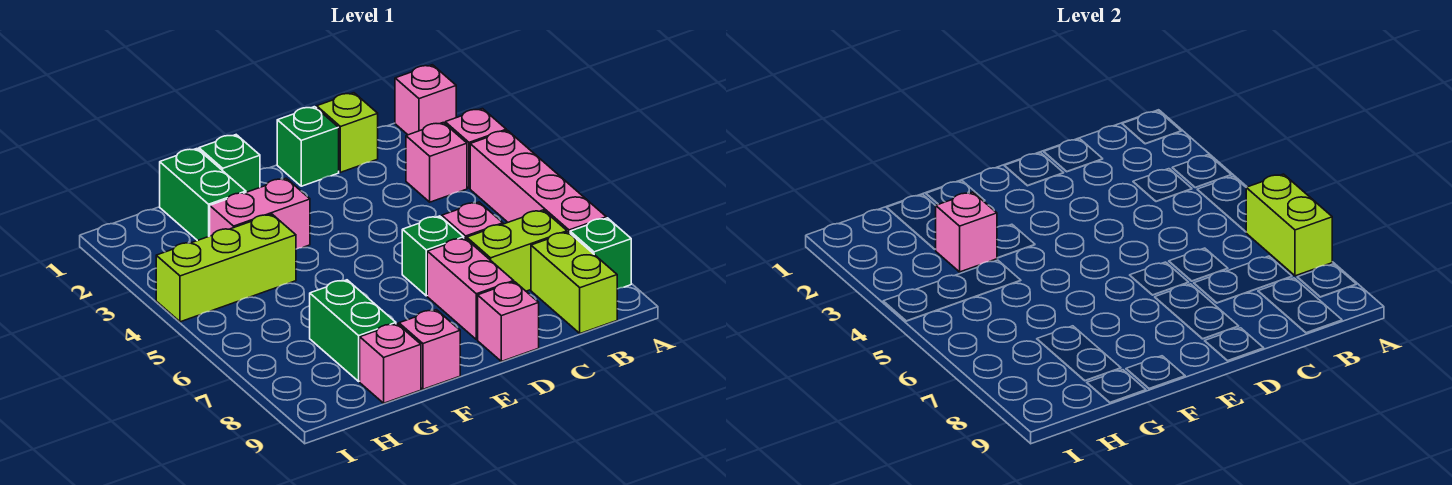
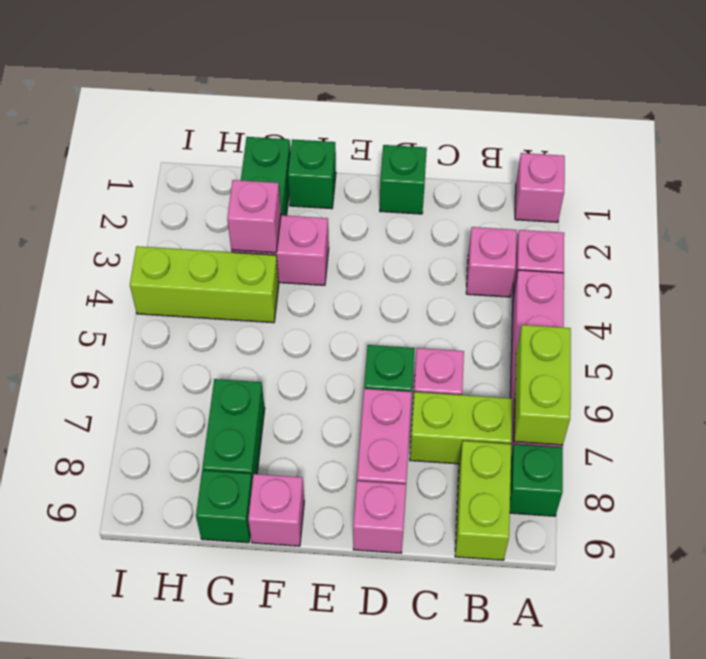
lime 1x1 brick [317,93,378,172] -> none
pink 1x1 brick [360,324,421,403] -> green 1x1 brick [196,470,252,543]

